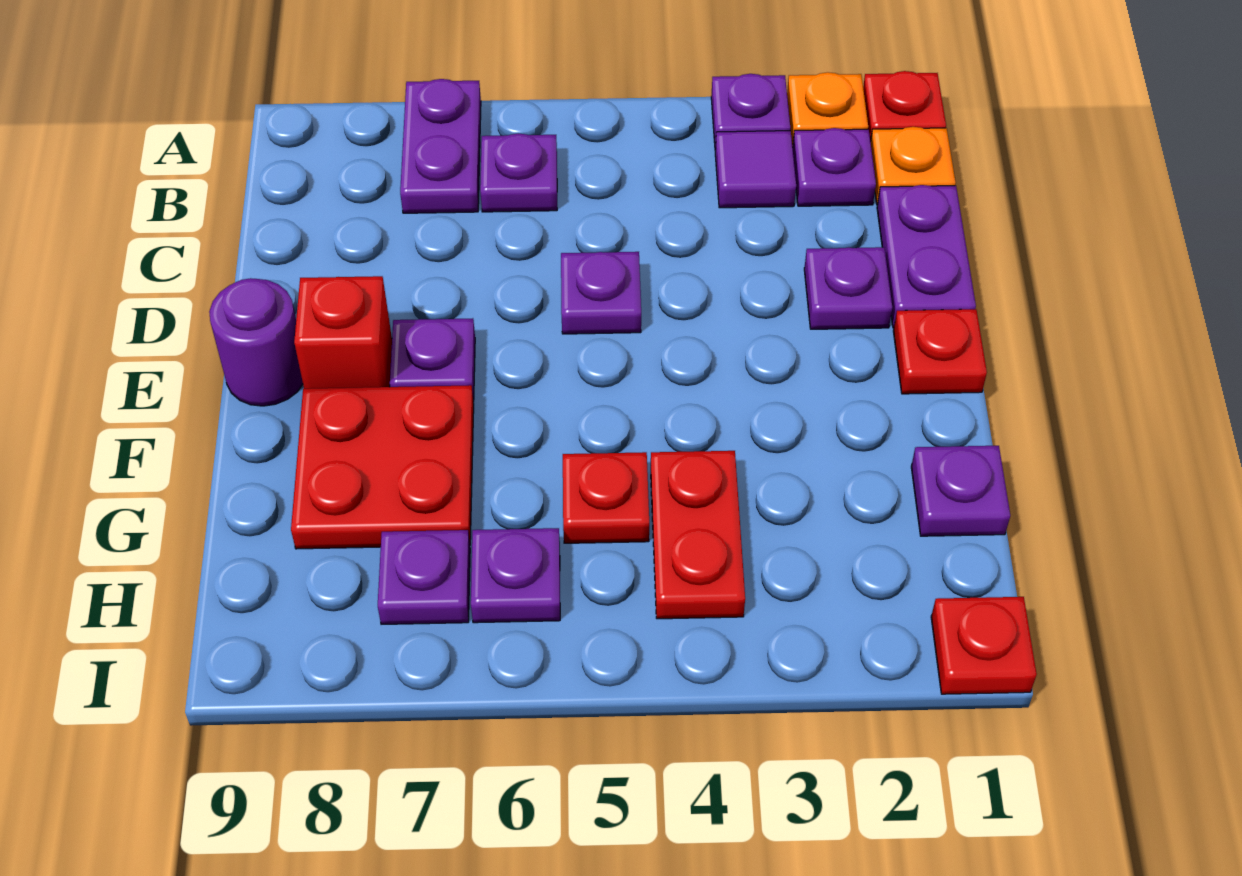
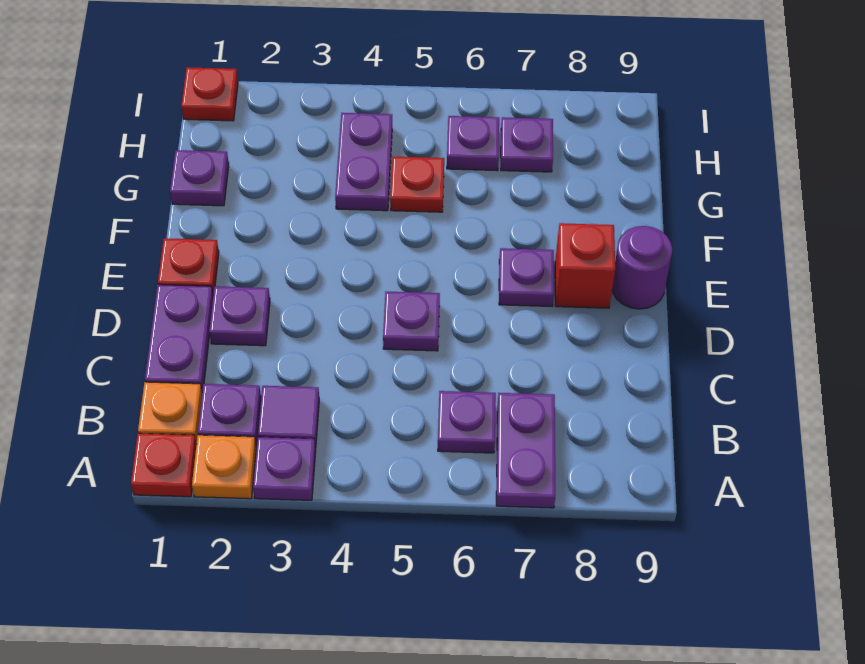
red 2x2 plate [291,385,474,549] -> none
red 1x2 plate [651,451,745,619] -> purple 1x2 plate [335,113,392,211]

